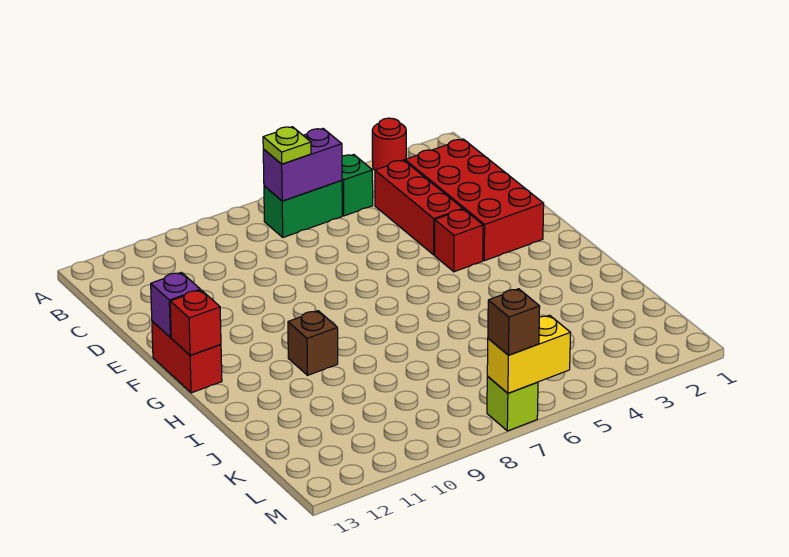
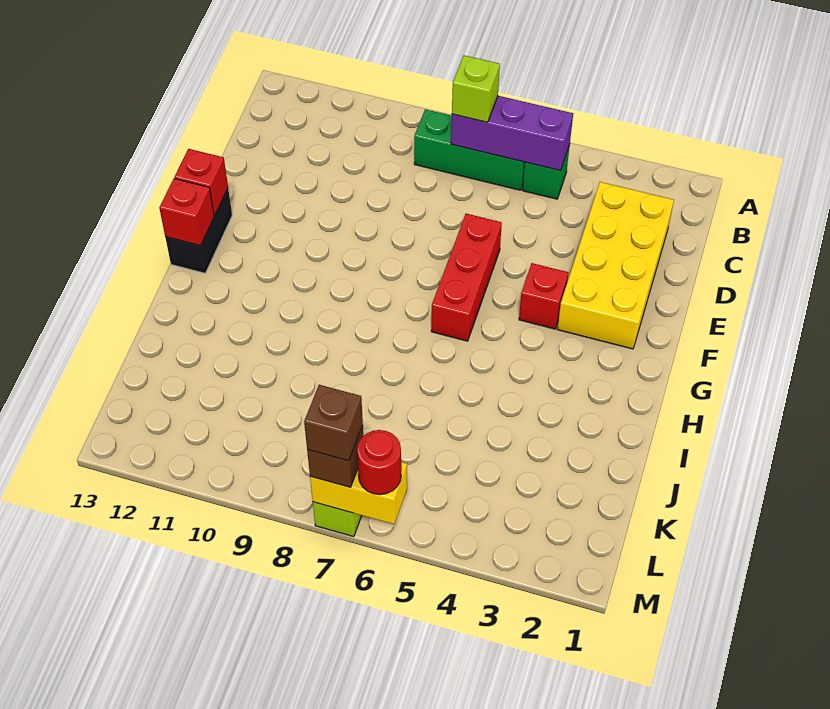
red 1x1 round brick [372,118,406,170] -> red 1x1 round brick moved to [357,430,401,495]
green 1x2 brick [264,180,342,237] -> green 1x3 brick [414,109,525,190]
purple 1x2 brick [263,129,342,201] -> purple 1x3 brick [451,96,573,171]
lime 1x1 plate [263,127,311,164] -> lime 1x1 brick [452,55,500,122]
red 2x4 brick [405,139,544,261] -> yellow 2x4 brick [557,182,674,349]
red 1x3 brick [375,160,463,255] -> red 1x3 brick moved to [431,214,502,341]
red 1x2 brick [152,321,222,393] -> black 1x2 brick [165,188,232,273]
purple 1x1 brick [151,272,200,337] -> red 1x1 brick [174,149,228,215]
brown 1x1 brick [288,311,338,375] -> brown 1x1 brick moved to [304,385,363,461]

